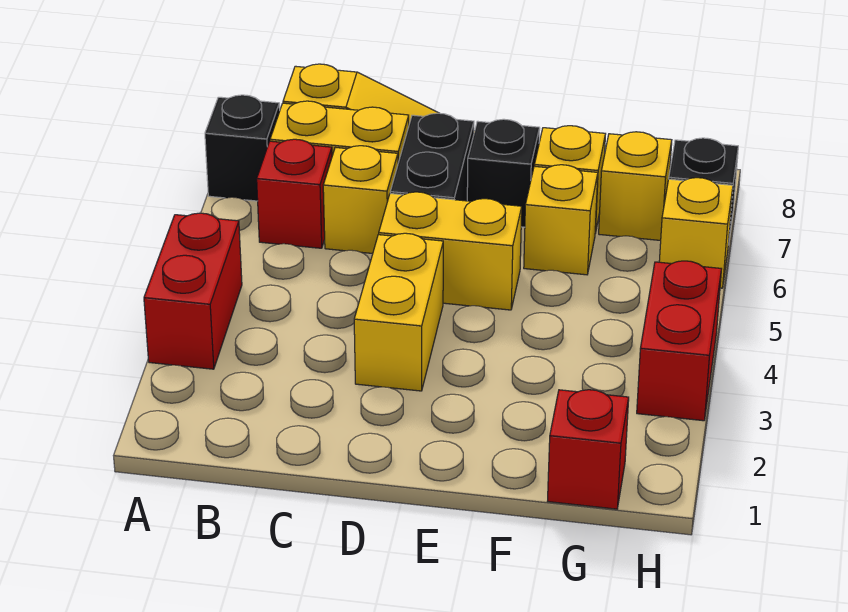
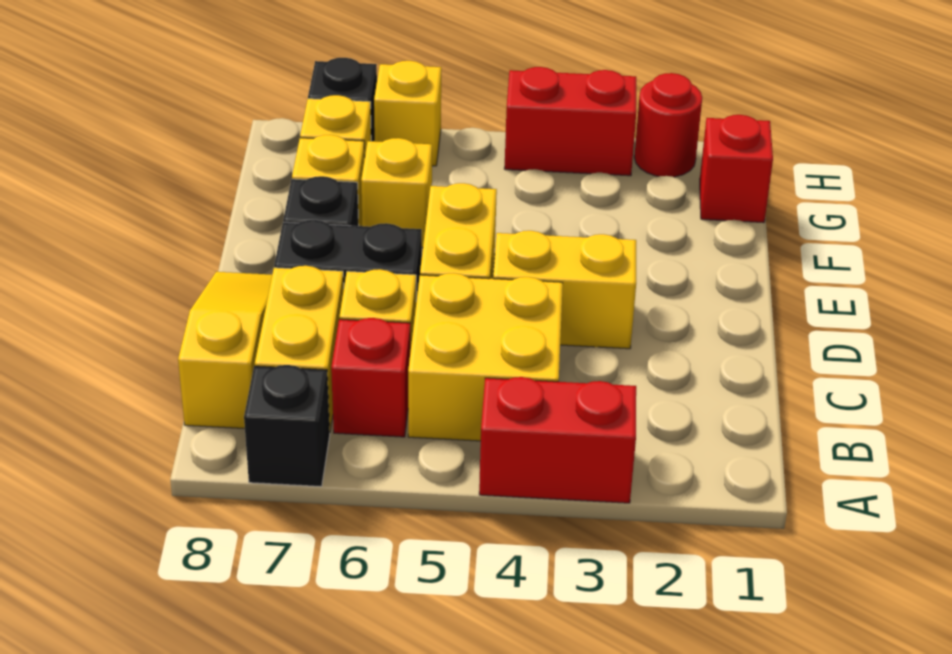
none -> yellow 2x2 brick [408,273,563,441]
none -> red 1x1 round brick [634,73,702,177]

